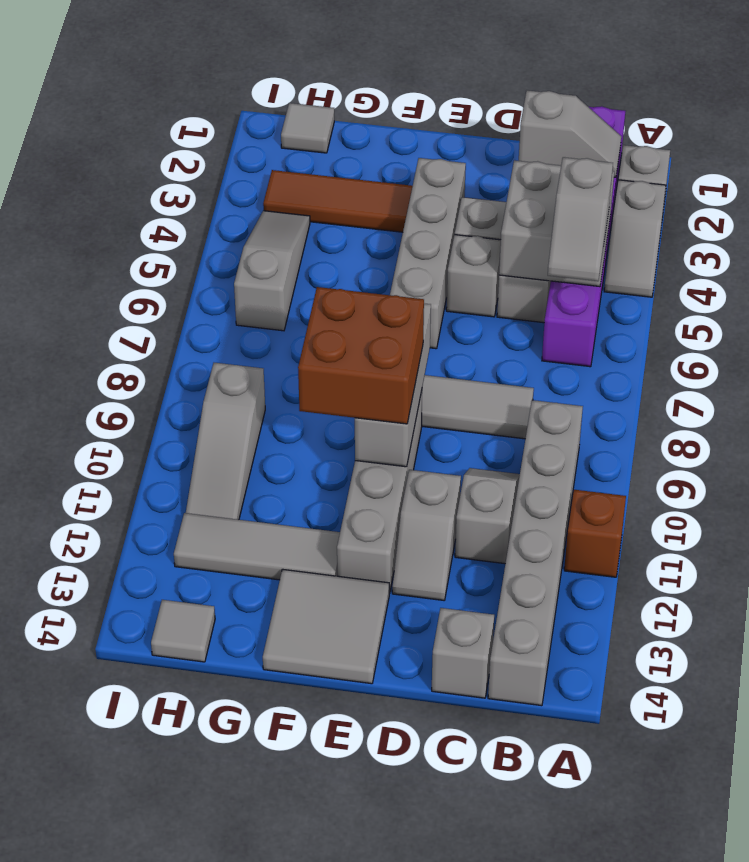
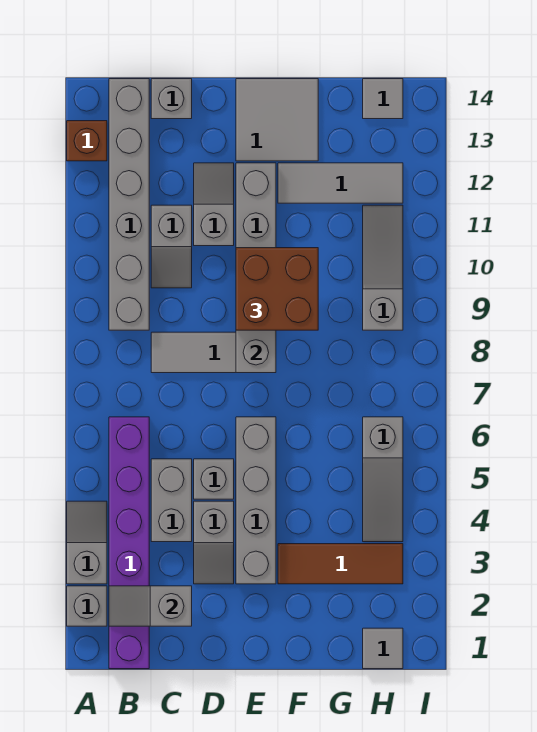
brown 1x1 brick [564,489,626,577] -> brown 1x1 brick moved to [67,121,107,161]
grey 2x2 brick [499,160,614,287] -> none
grey 1x2 slope [548,157,613,281] -> none

